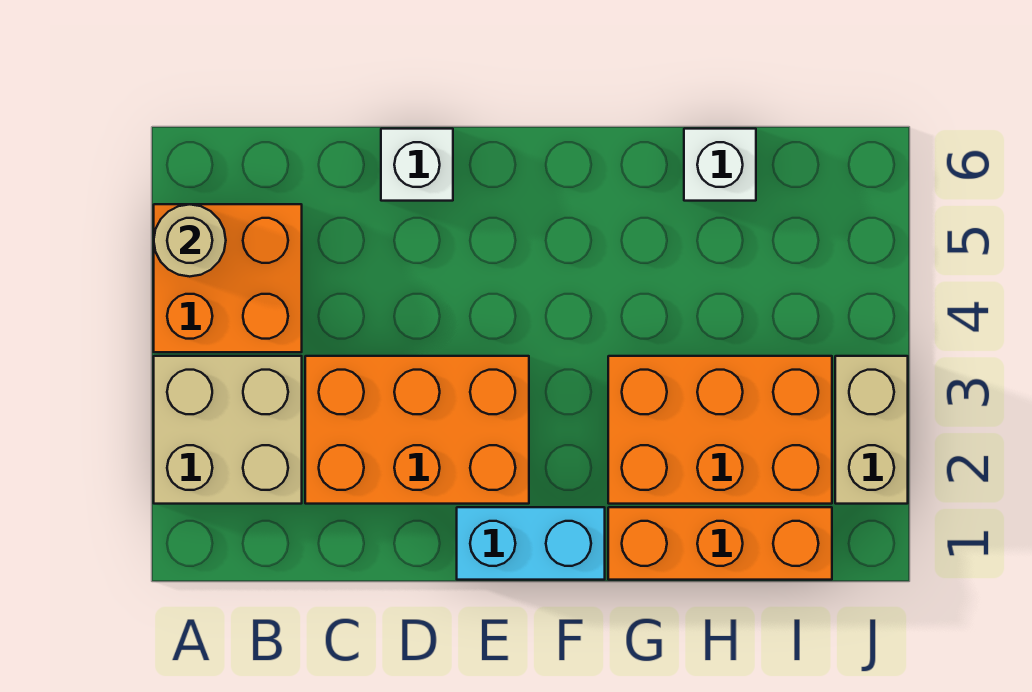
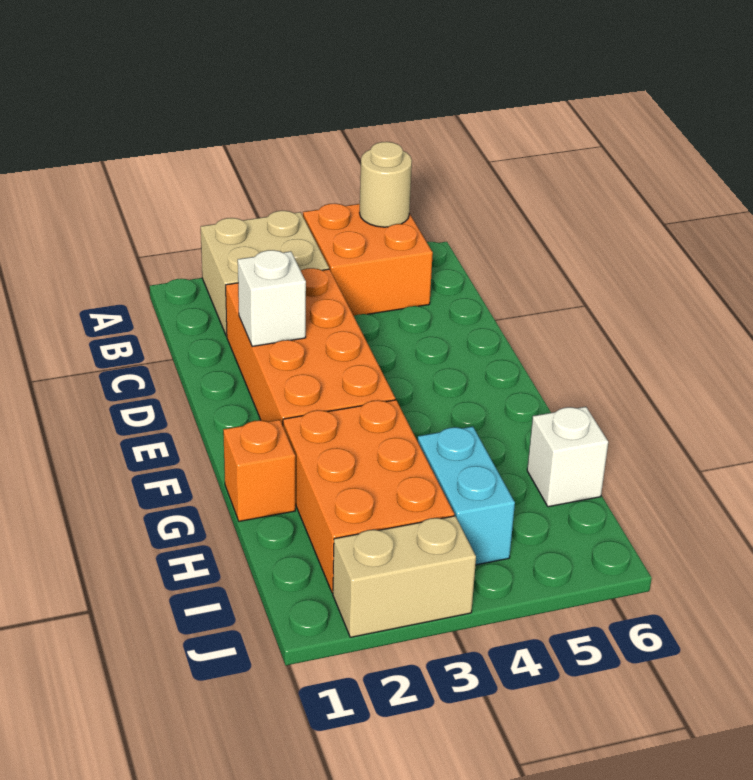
orange 2x3 brick [305,356,529,504] -> orange 2x4 brick [226,268,395,425]
white 1x1 brick [381,129,453,201] -> white 1x1 brick moved to [238,250,306,347]
cyan 1x2 brick [457,507,605,580] -> cyan 1x2 brick moved to [418,427,515,565]
orange 1x3 brick [608,507,832,580] -> orange 1x1 brick [223,420,295,521]

